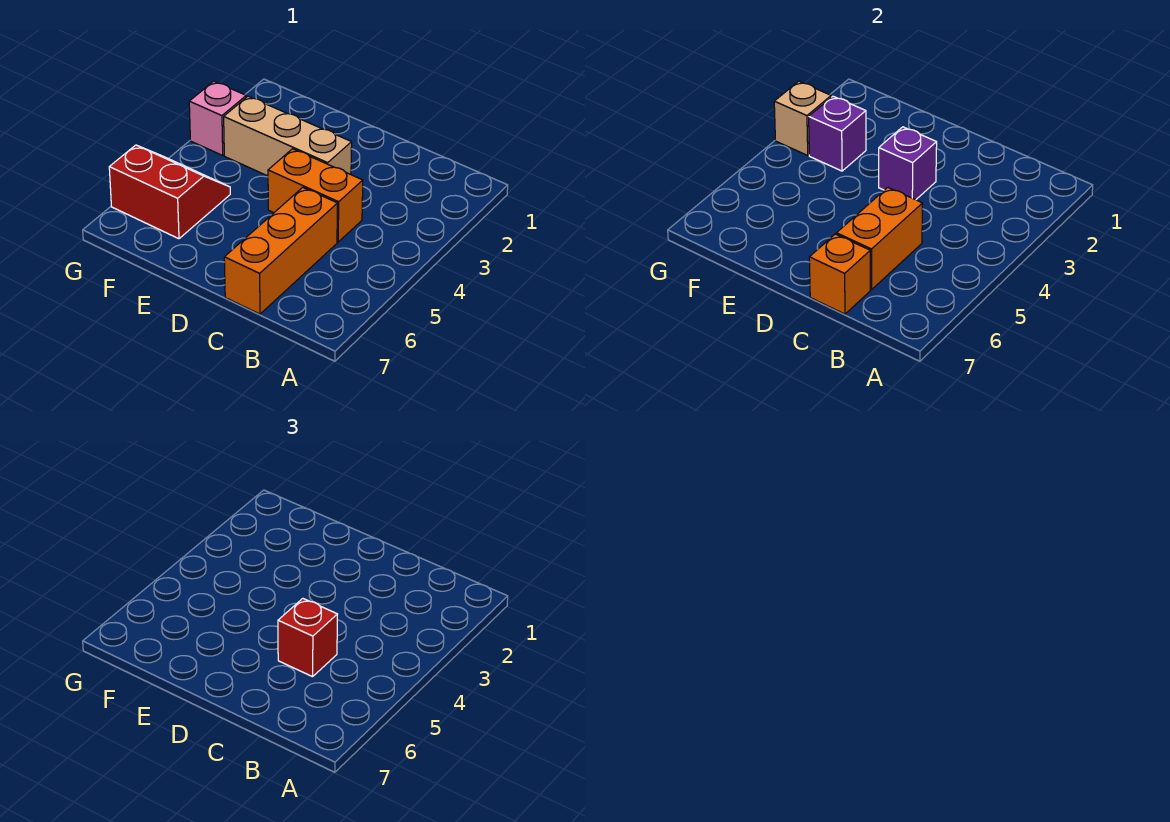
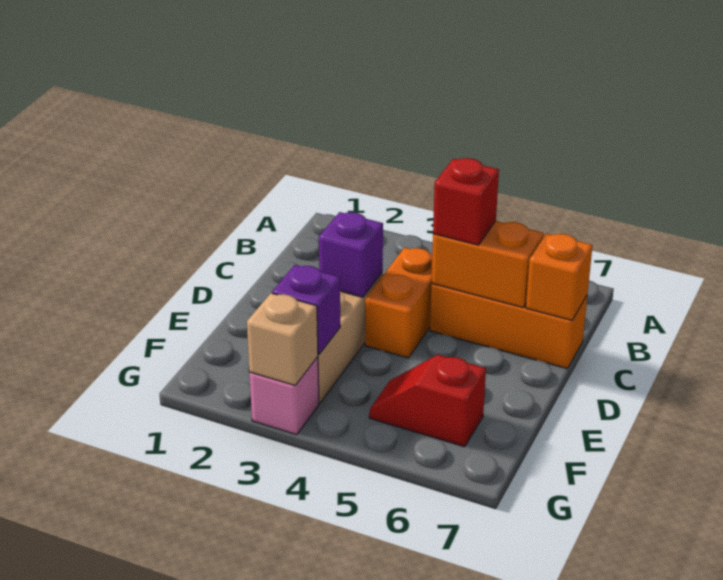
red 2x2 slope [109,145,230,239] -> red 1x2 slope [369,355,486,447]

